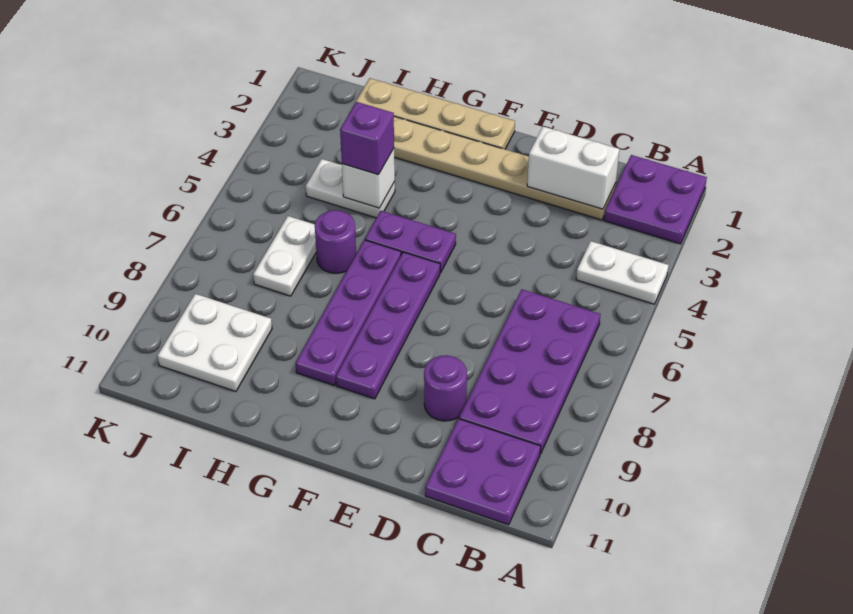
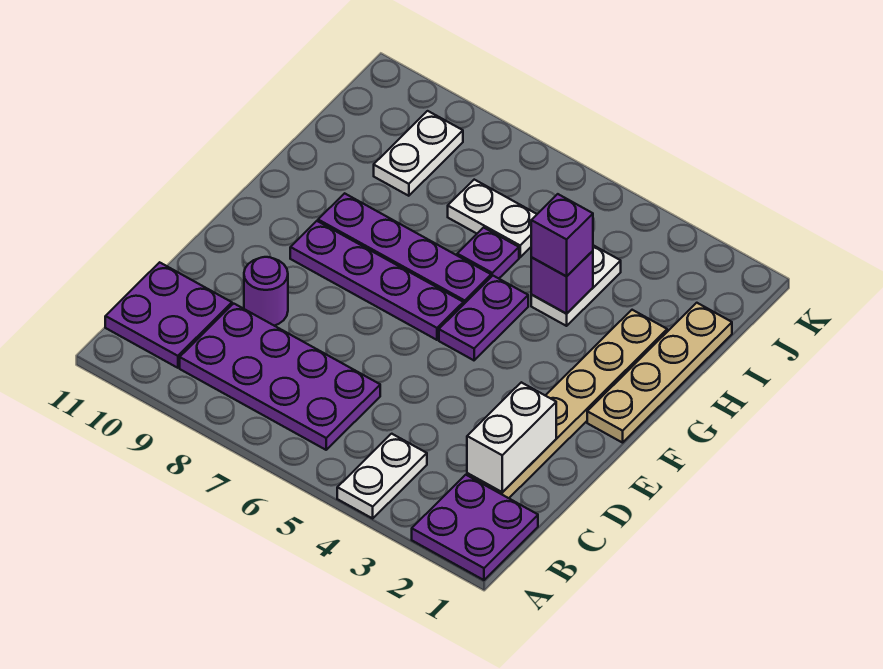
white 1x1 brick [342,149,395,208] -> purple 1x1 brick [531,251,593,314]
purple 1x1 round brick [315,210,356,273] -> purple 1x1 plate [457,228,519,278]
white 2x2 plate [158,294,272,391] -> white 1x2 plate [374,111,463,196]

